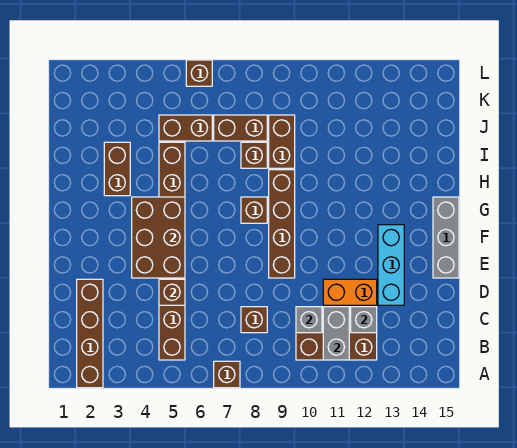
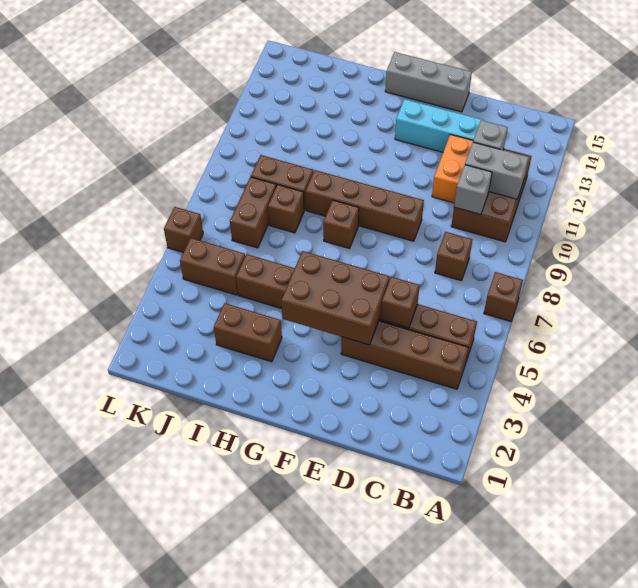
brown 1x4 brick [77,279,103,388] -> brown 1x4 brick moved to [341,321,469,389]
brown 1x2 brick [159,115,212,141] -> brown 1x2 brick turned to [180,238,245,295]

